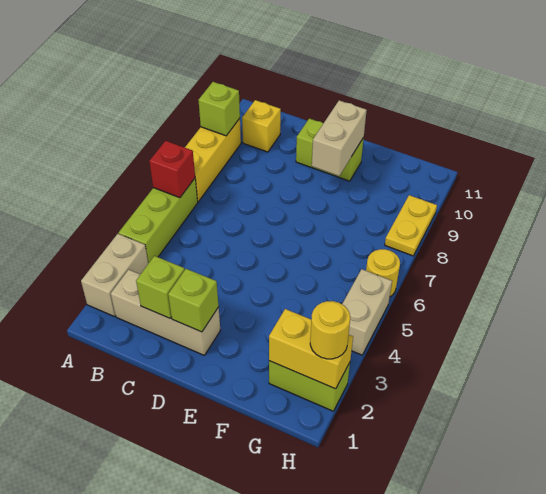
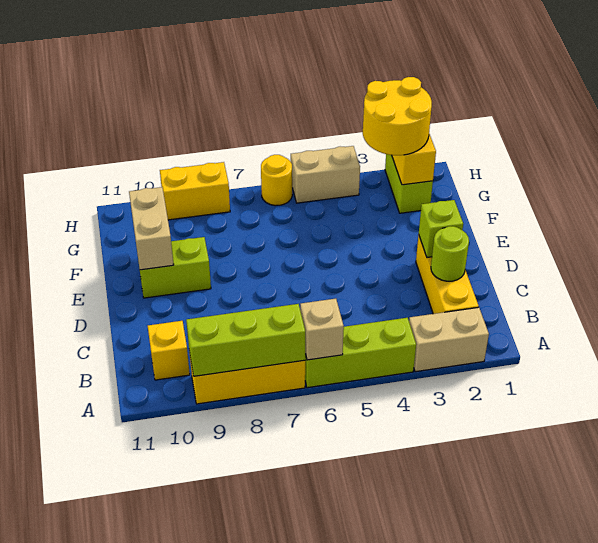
red 1x1 brick [149,141,195,198] -> tan 1x1 brick [300,299,344,360]
lime 1x1 brick [199,82,240,136] -> lime 1x3 brick [186,304,305,376]
tan 1x3 brick [111,270,220,355] -> yellow 1x3 brick [416,235,479,314]
lime 1x1 brick [136,256,185,318] -> lime 1x1 round brick [431,226,469,281]
lime 1x2 brick [296,118,364,181] -> lime 1x2 brick turned to [140,237,211,298]
tan 1x2 brick [312,100,367,176] -> tan 1x2 brick turned to [129,187,174,270]
yellow 1x1 round brick [310,301,350,359] -> yellow 2x2 round brick [363,77,432,155]
yellow 1x2 plate [385,195,437,256] -> yellow 1x2 brick [160,162,230,220]

